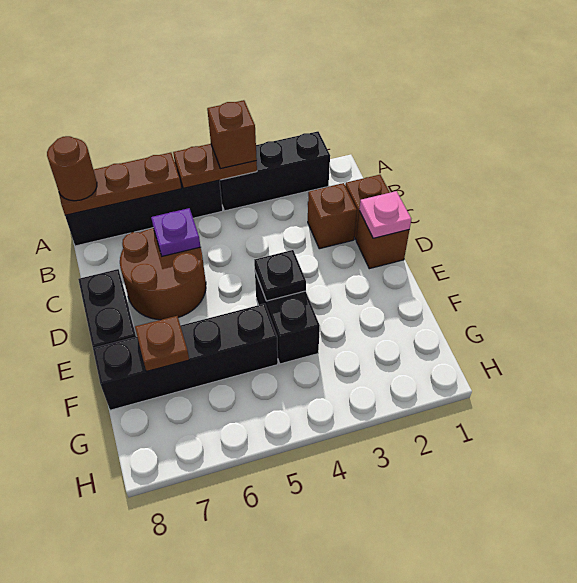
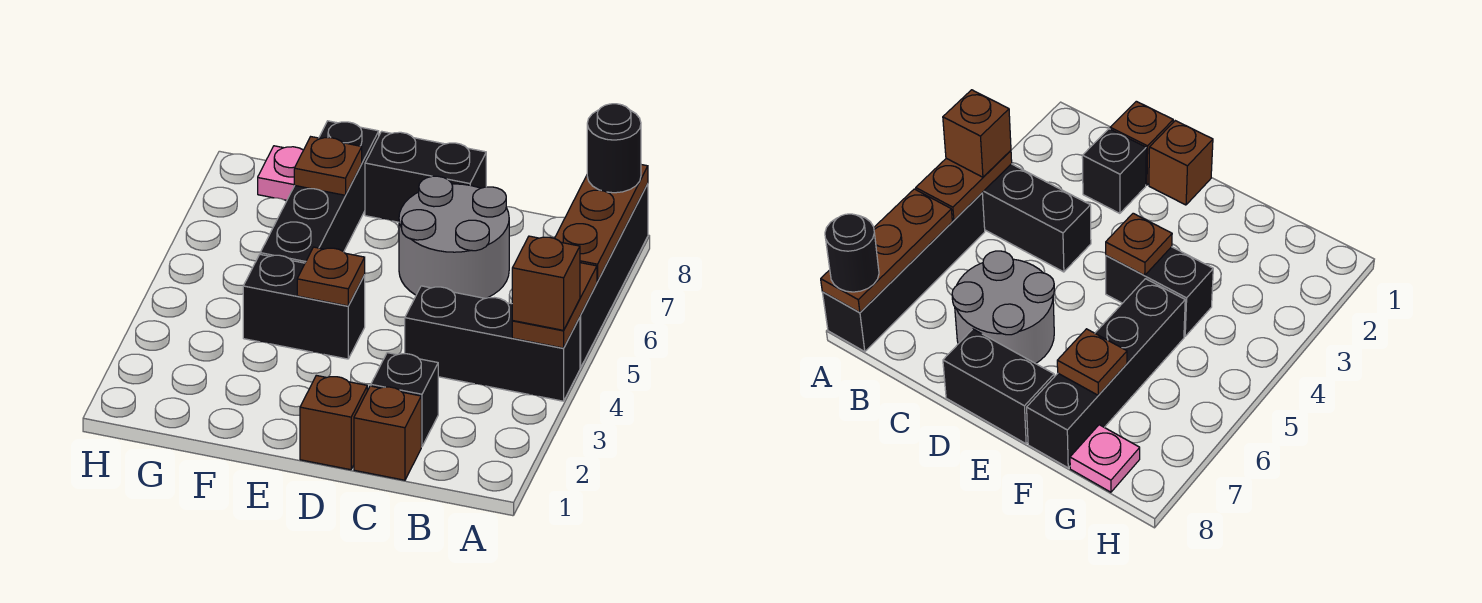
black 1x3 brick [219,131,330,211] -> black 1x3 brick turned to [405,286,580,401]
brown 1x1 round brick [47,136,97,201] -> black 1x1 round brick [587,104,641,193]
brown 1x1 brick [308,183,357,249] -> black 1x1 brick [371,353,438,447]
brown 2x2 round brick [120,228,206,320] -> grey 2x2 round brick [399,176,509,298]
purple 1x1 plate [151,208,200,256] -> none
pink 1x1 plate [359,191,411,238] -> pink 1x1 plate moved to [258,146,303,200]
black 1x1 plate [254,250,306,301] -> brown 1x1 plate [297,247,365,306]

